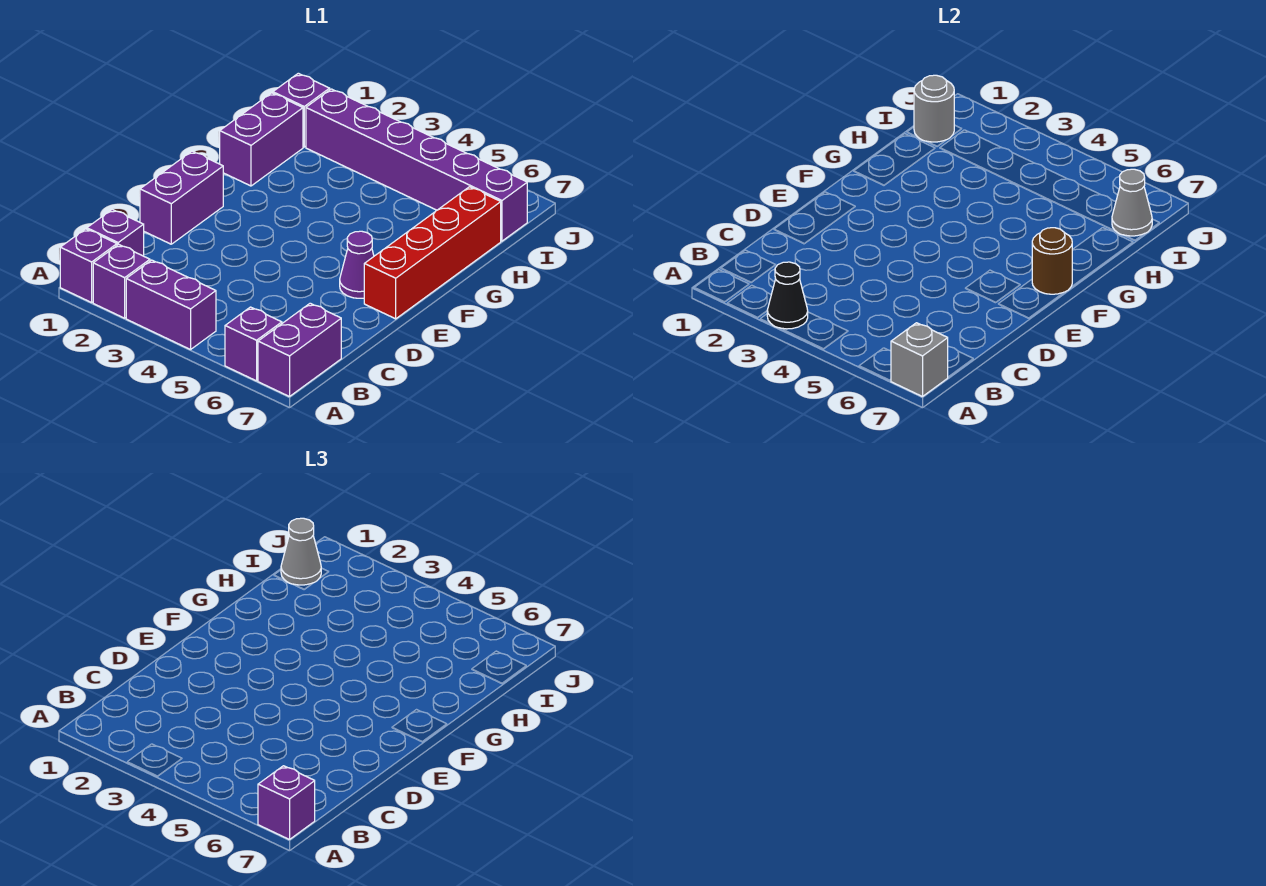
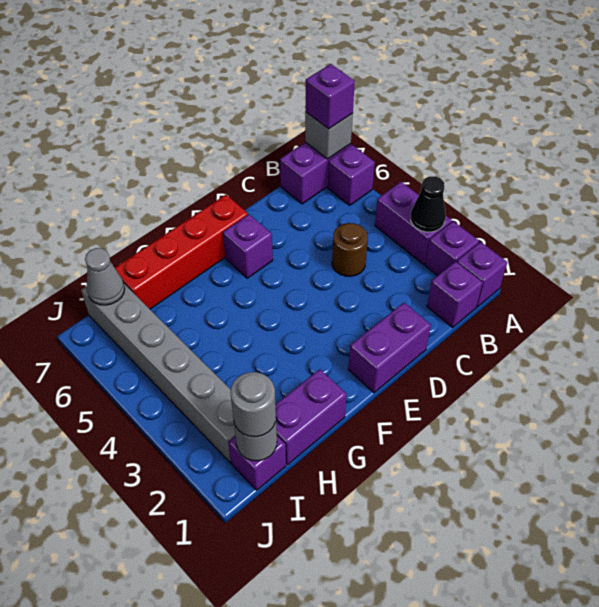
purple 1x1 cone [340,231,374,298] -> purple 1x1 brick [223,215,273,278]
brown 1x1 round brick [1032,228,1072,294] -> brown 1x1 round brick moved to [332,223,368,276]
grey 1x1 cone [281,518,321,585] -> grey 1x1 round brick [231,372,276,437]
purple 1x6 brick [306,89,527,241] -> grey 1x6 brick [81,283,235,462]

